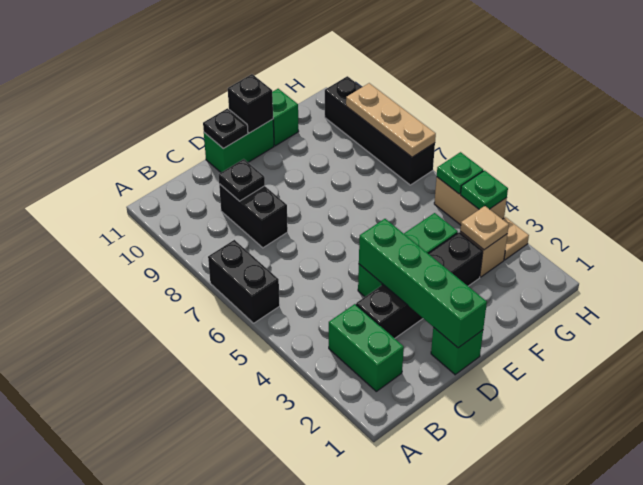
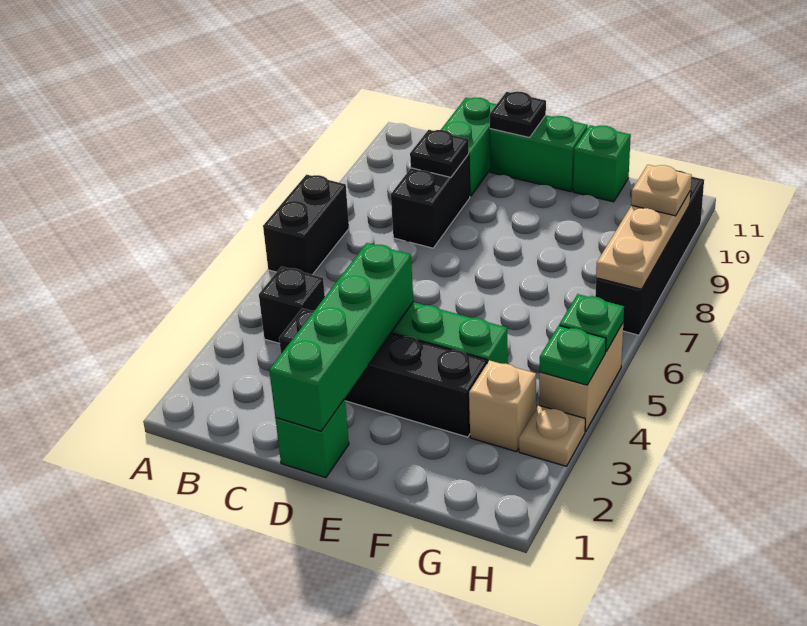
green 1x2 brick [329,304,404,391] -> green 1x2 brick moved to [441,98,497,196]
black 1x1 brick [228,74,273,133] -> black 1x1 brick moved to [259,267,325,344]
tan 1x1 plate [460,206,509,250] -> tan 1x1 plate moved to [631,165,692,216]

